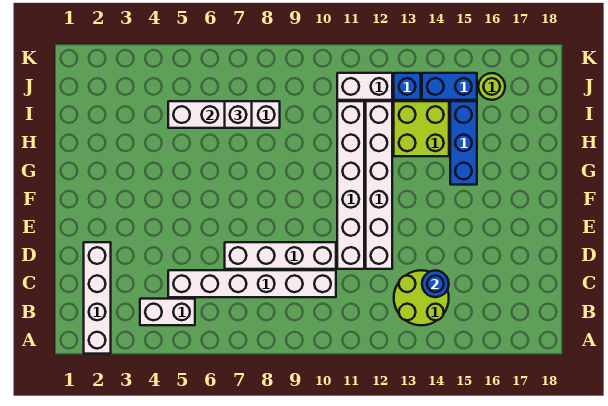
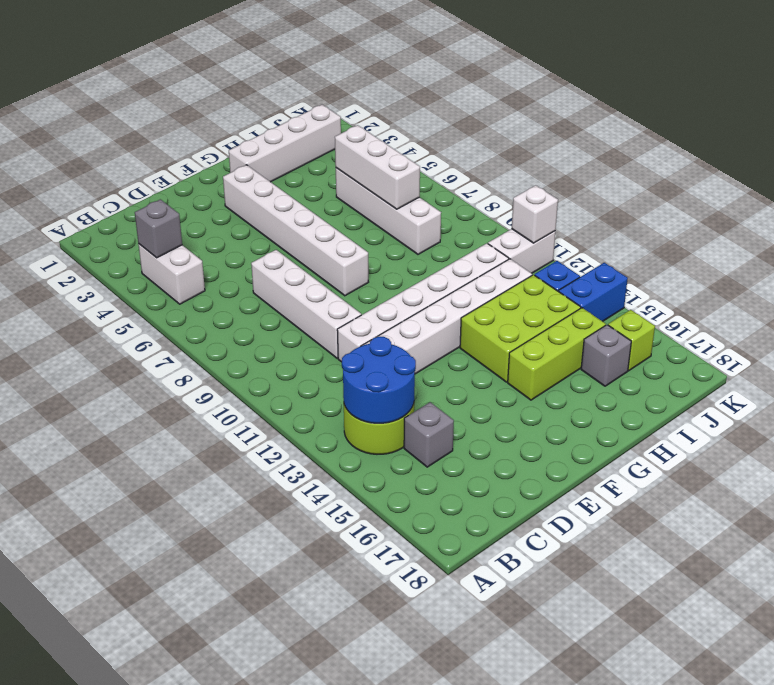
white 1x4 brick [84,242,111,354] -> white 1x4 brick moved to [229,105,341,182]
none -> grey 1x1 brick [135,199,182,258]
white 1x6 brick [168,270,336,297] -> white 1x6 brick moved to [223,165,368,296]
blue 1x1 round brick [422,270,449,297] -> blue 2x2 round brick [342,337,416,423]
none -> grey 1x1 brick [404,402,454,467]
blue 1x3 brick [450,101,477,185] -> lime 1x3 brick [508,308,606,400]
lime 2x2 brick [394,101,449,156] -> lime 2x3 brick [460,275,581,382]
white 1x1 brick [225,101,252,128] -> white 1x1 brick moved to [512,185,558,243]
none -> grey 1x1 brick [581,325,631,386]
white 1x2 brick [337,73,392,100] -> white 1x2 brick turned to [488,229,555,273]
blue 1x2 brick [422,73,477,100] -> blue 1x2 brick turned to [559,263,628,321]
lime 1x1 round brick [478,73,505,100] -> lime 1x1 brick [608,310,655,371]

